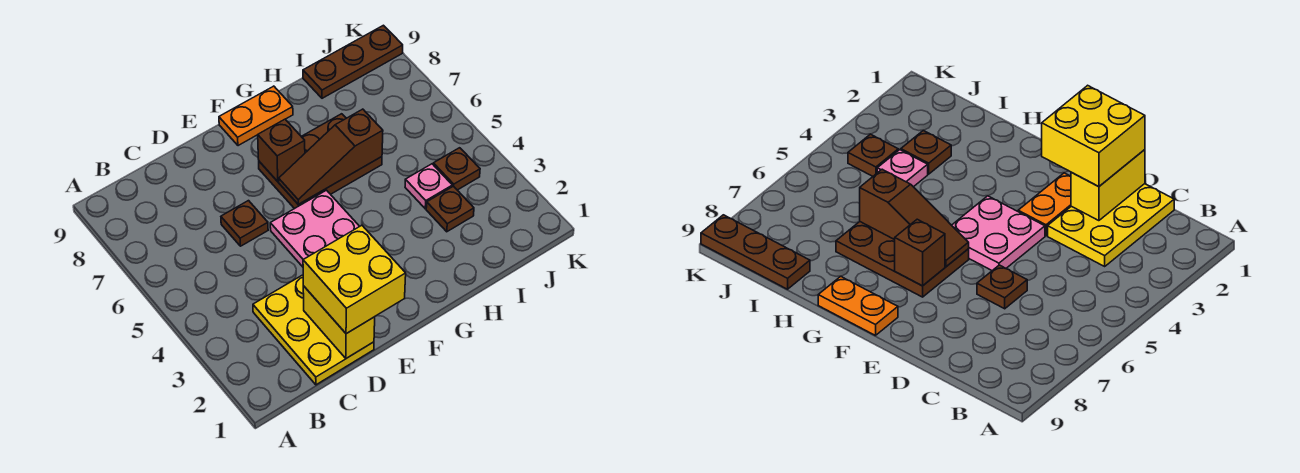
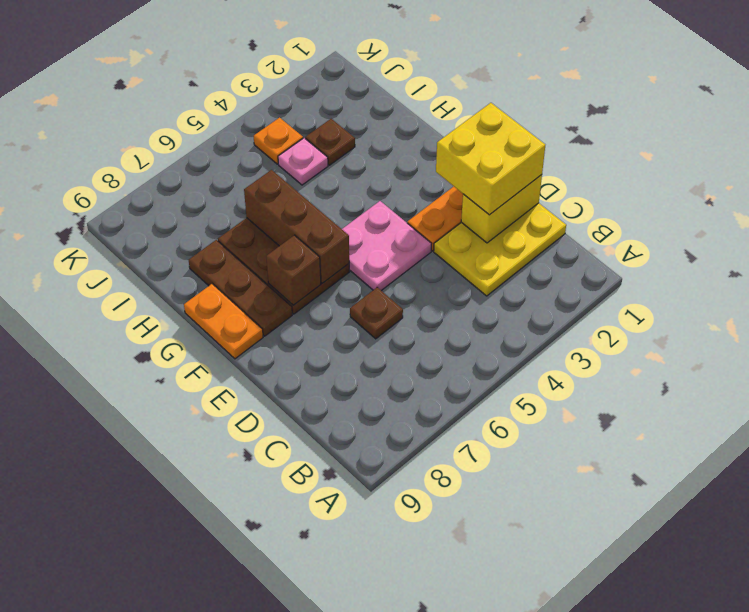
brown 1x3 slope [279,109,383,204] -> brown 1x3 brick [244,170,349,283]
brown 1x3 plate [303,25,403,98] -> brown 1x3 plate moved to [189,240,292,336]
brown 1x1 plate [433,148,480,190] -> orange 1x1 plate [254,118,303,164]

